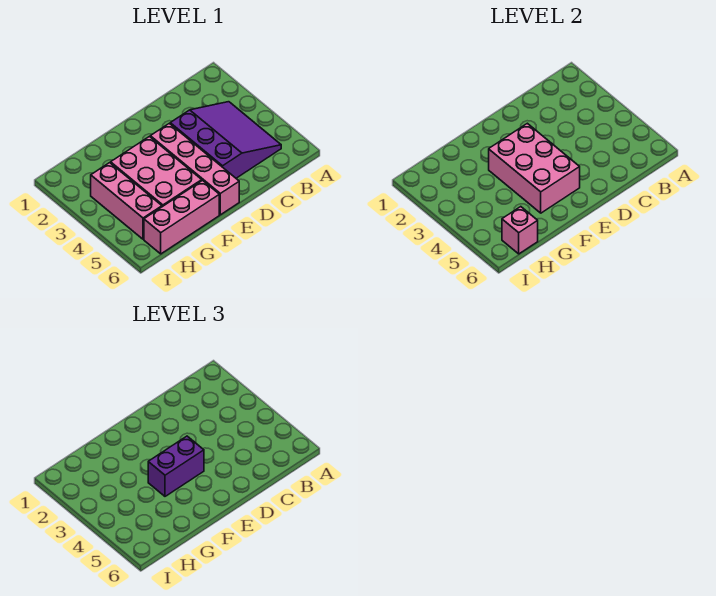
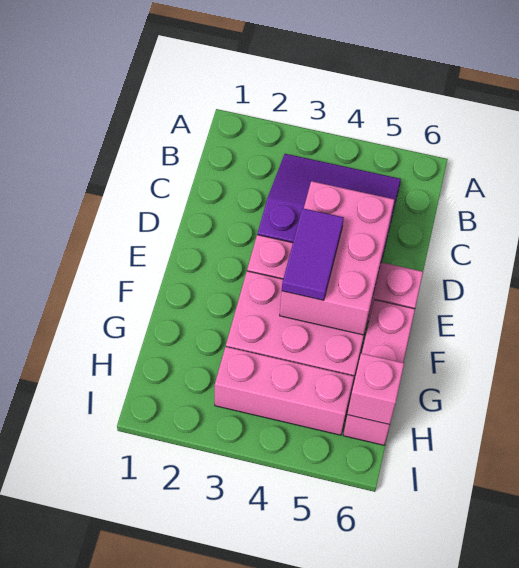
pink 2x3 brick [489,123,580,213] -> pink 2x3 brick turned to [280,181,394,335]
purple 1x2 brick [148,436,204,496] -> purple 1x2 tile [282,208,344,300]

